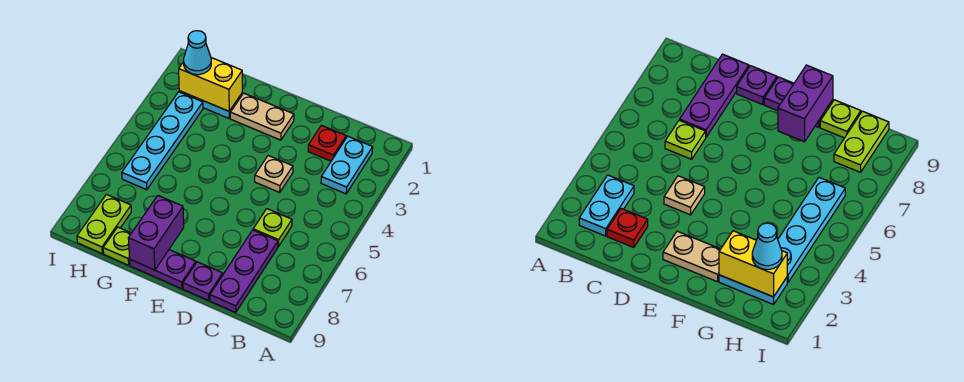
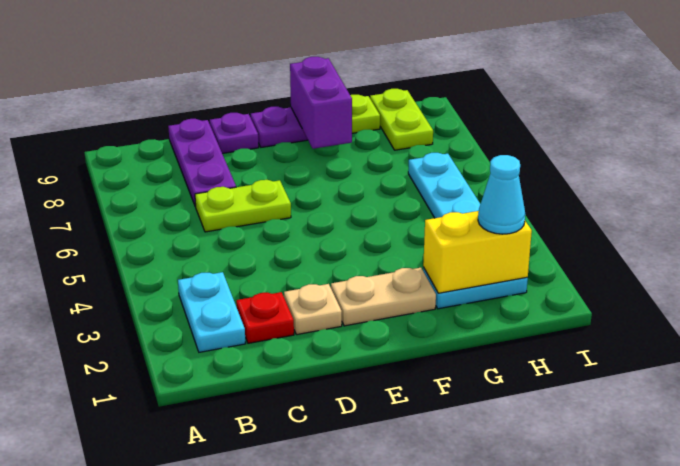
lime 1x1 plate [253,209,292,246] -> lime 1x2 plate [195,180,291,232]
tan 1x1 plate [255,156,293,192] -> tan 1x1 plate moved to [284,284,342,335]

